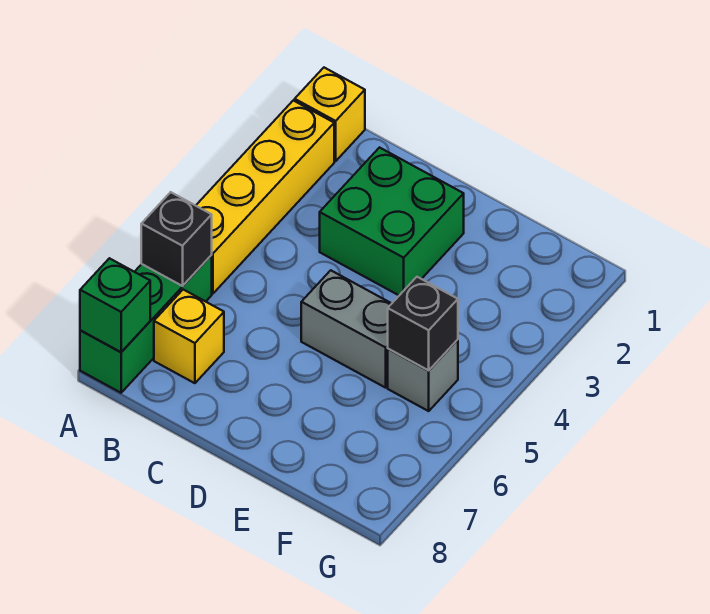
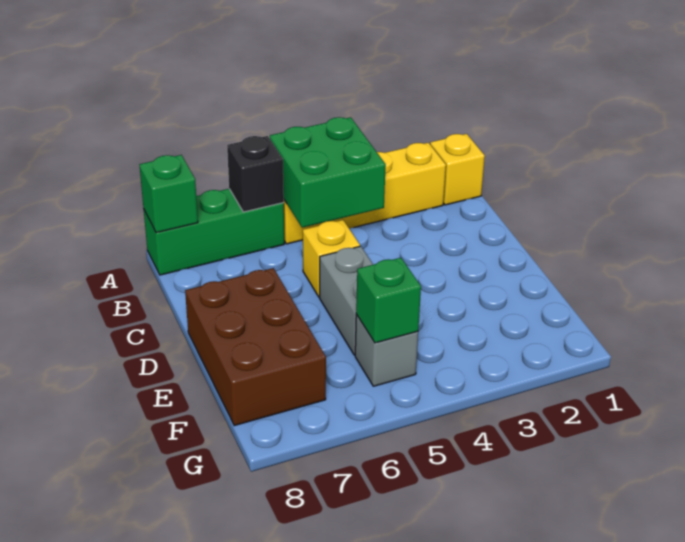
yellow 1x1 brick [154,290,224,383] -> yellow 1x1 brick moved to [303,220,360,297]
green 2x2 brick [320,148,464,295] -> green 2x2 brick moved to [270,117,386,228]
none -> brown 2x3 brick [185,268,326,426]
black 1x1 brick [388,277,458,371] -> green 1x1 brick [356,258,421,343]

